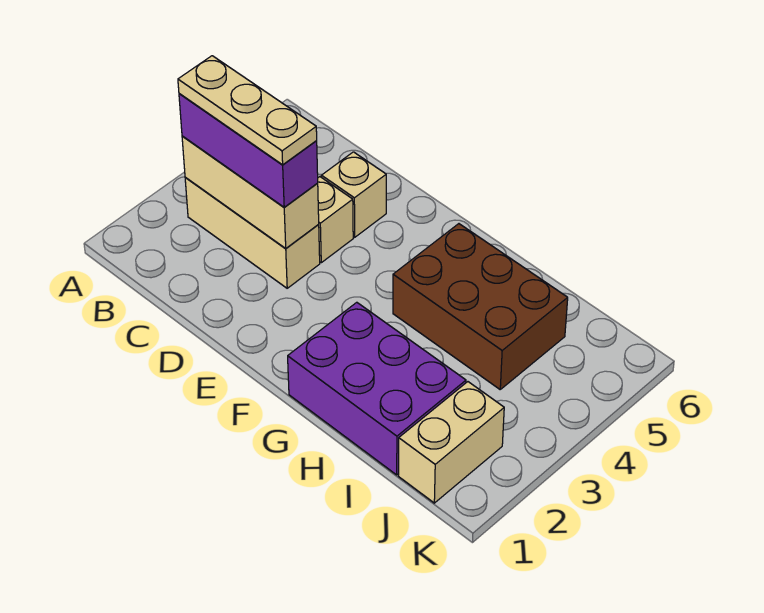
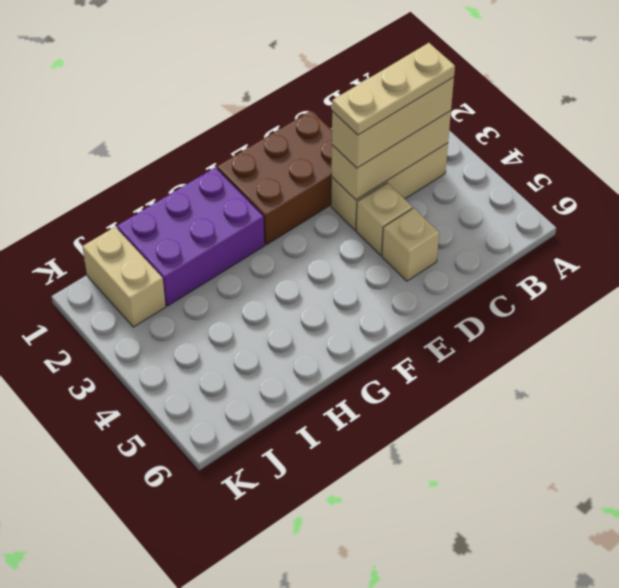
purple 1x3 brick [179,94,318,207] -> tan 1x3 brick [332,77,454,168]
brown 2x3 brick [393,224,568,389] -> brown 2x3 brick moved to [217,111,332,245]

